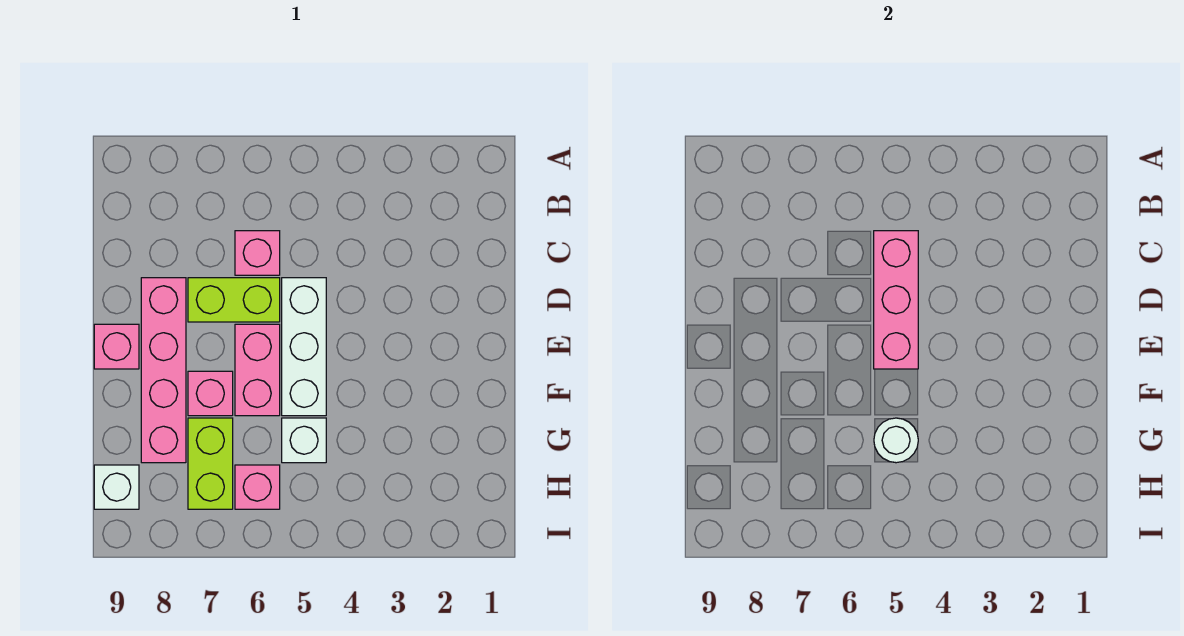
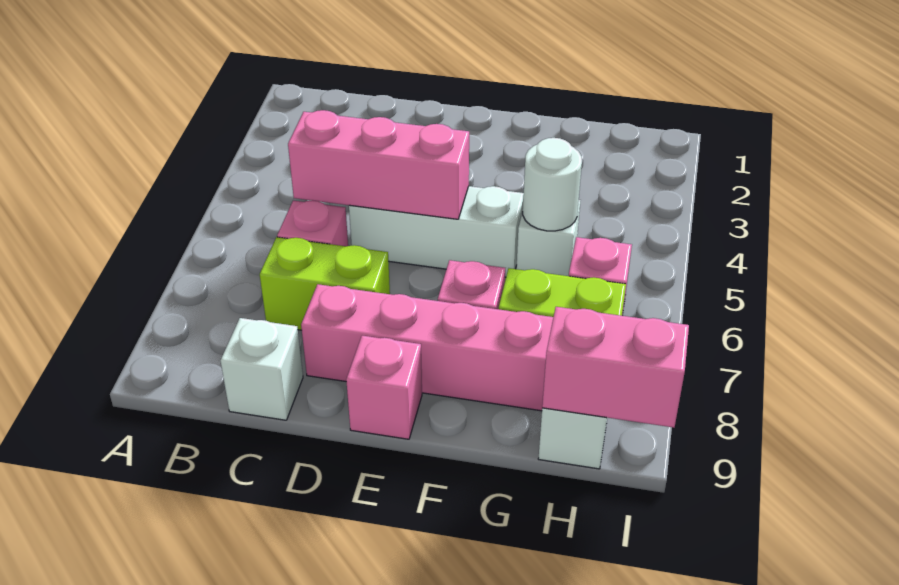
none -> white 1x1 brick [220,318,303,420]
lime 1x2 brick [188,278,280,322] -> lime 1x2 brick turned to [260,237,390,330]
pink 1x2 brick [235,324,280,416] -> pink 1x2 brick moved to [542,307,689,428]

